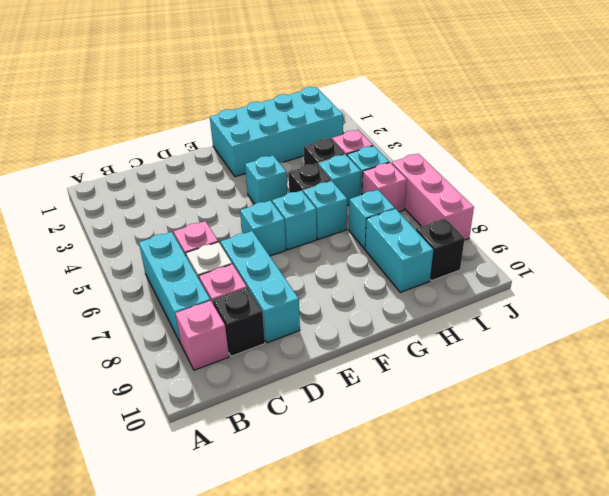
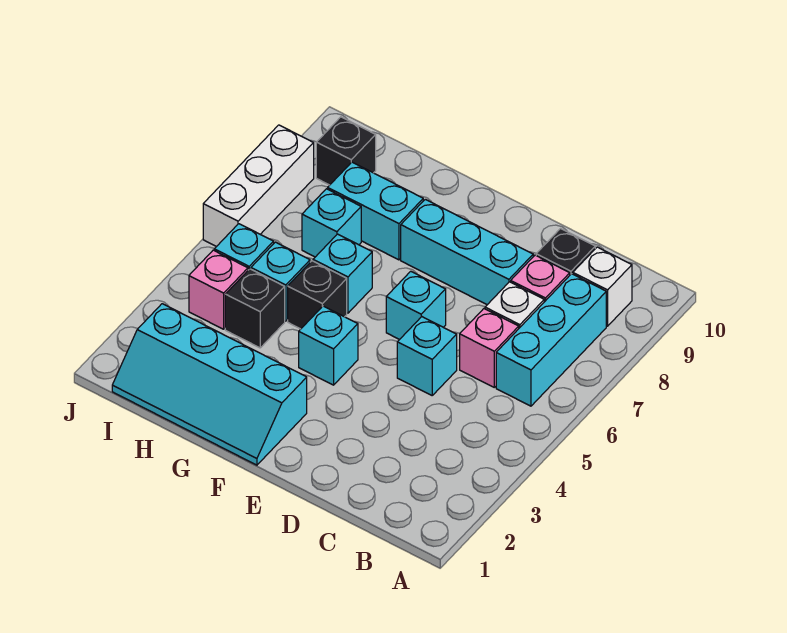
pink 1x1 brick [175,301,229,370] -> white 1x1 brick [573,247,632,326]
cyan 1x3 brick [220,231,300,343] -> cyan 1x3 brick turned to [401,199,533,305]
cyan 2x4 brick [210,87,343,177] -> cyan 2x4 slope [112,304,307,465]
cyan 1x1 brick [272,191,317,250] -> cyan 1x1 brick moved to [397,317,457,395]
cyan 1x2 brick [365,209,433,292] -> cyan 1x2 brick turned to [328,162,423,260]
pink 1x1 brick [362,163,407,212] -> none
pink 1x3 brick [392,154,474,240] -> white 1x3 brick [203,125,314,247]

